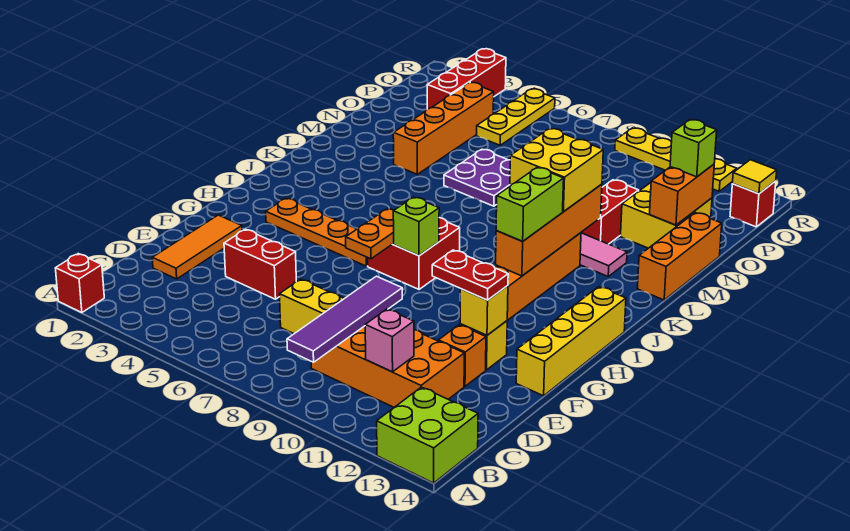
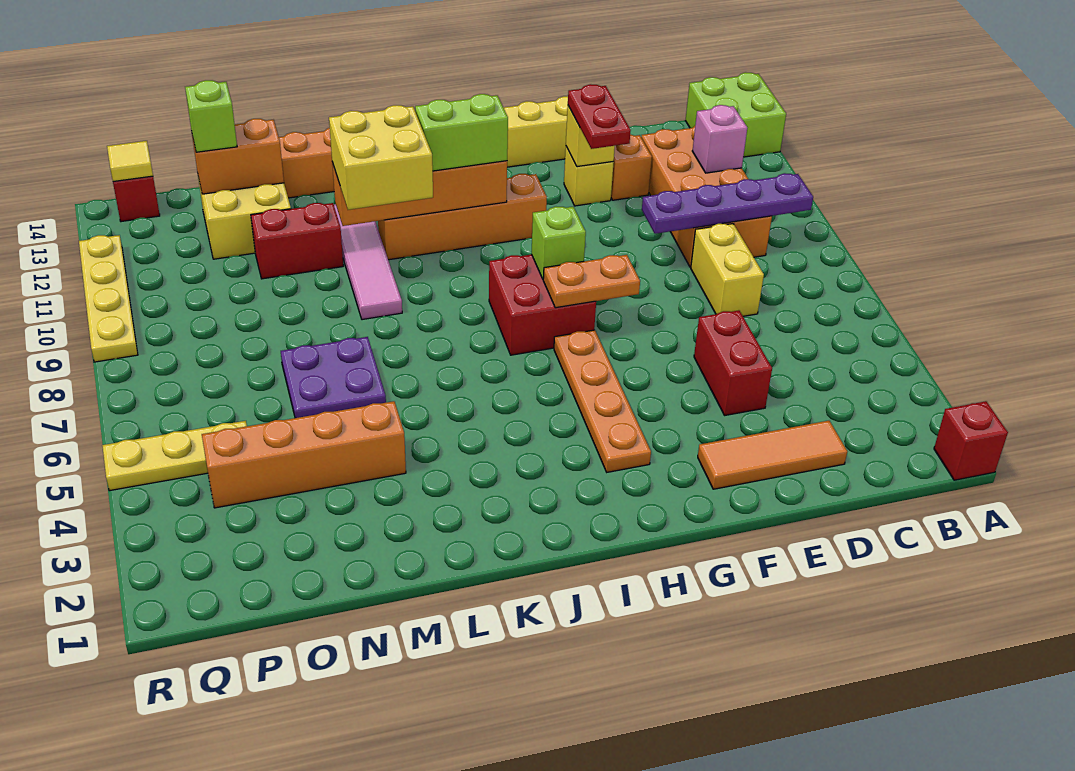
purple 1x4 tile [287,276,402,362] -> purple 1x4 plate [642,173,813,234]
red 1x3 brick [427,49,506,109] -> none

